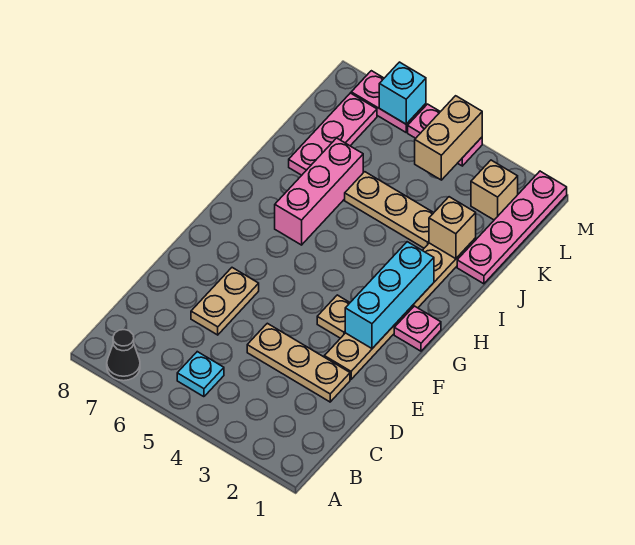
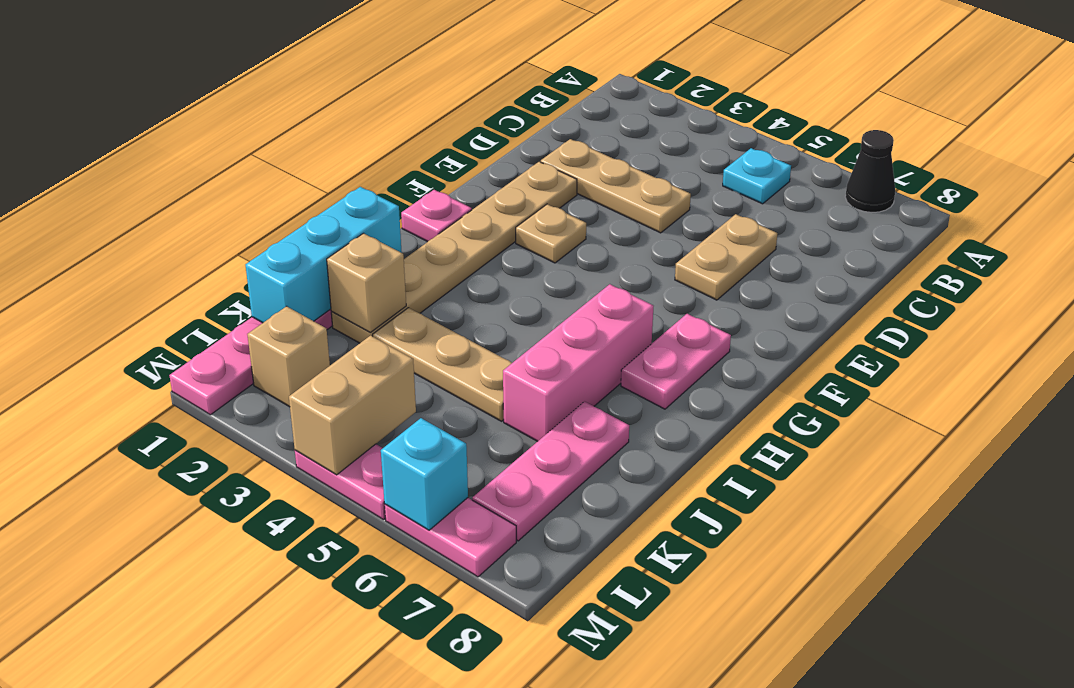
cyan 1x3 brick [345,242,434,348] -> cyan 1x3 brick moved to [246,187,402,323]
none -> pink 1x2 plate [621,314,731,409]

